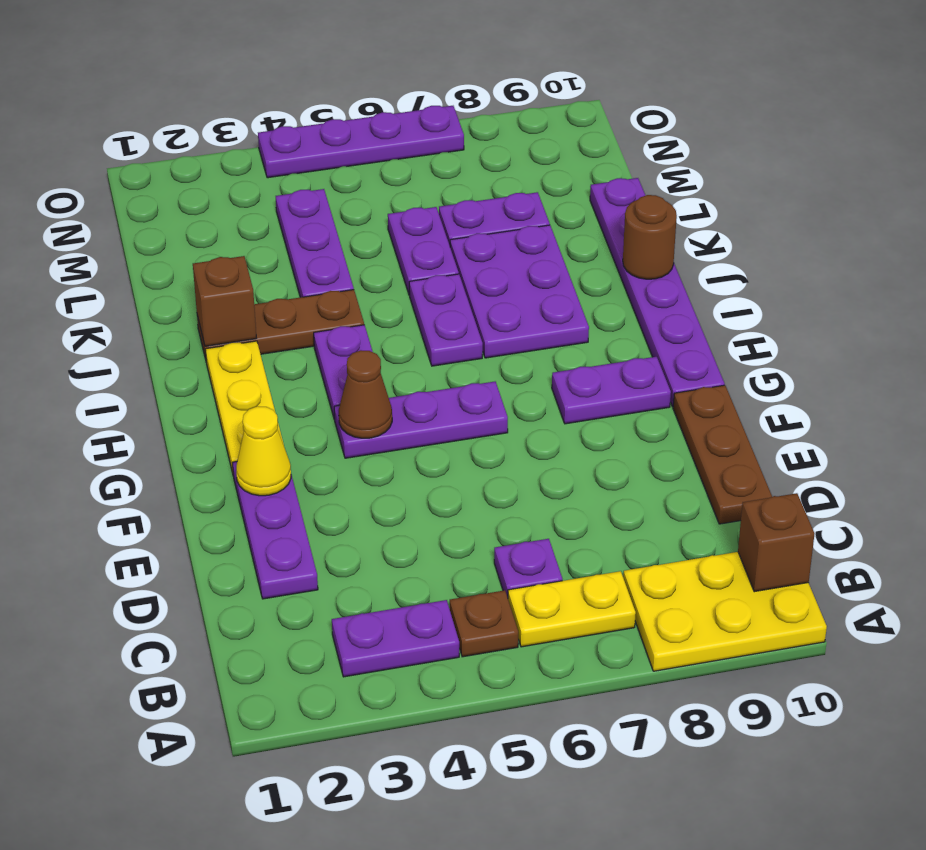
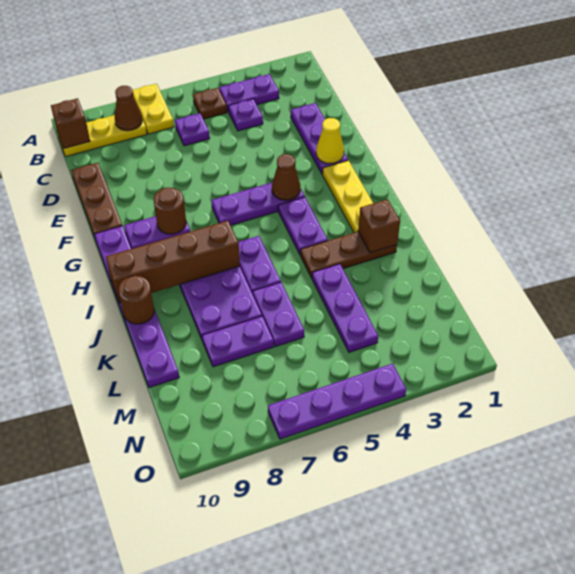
yellow 2x3 plate [623,552,827,671] -> yellow 1x3 plate [58,115,147,156]
yellow 1x2 plate [508,571,636,647] -> yellow 1x2 plate turned to [133,84,174,134]
none -> brown 1x1 cone [115,86,142,131]
none -> purple 1x1 plate [228,99,263,131]
none -> brown 1x1 round brick [153,187,186,234]
none -> brown 1x4 brick [106,221,240,303]

